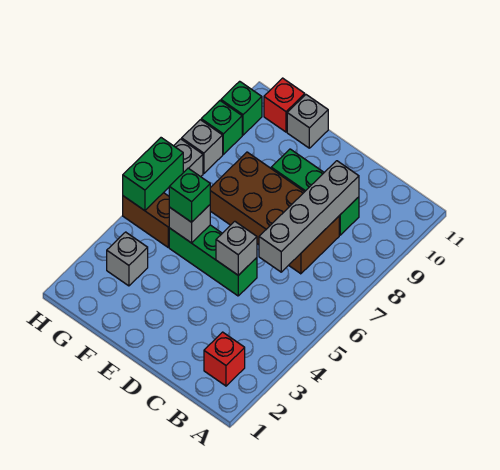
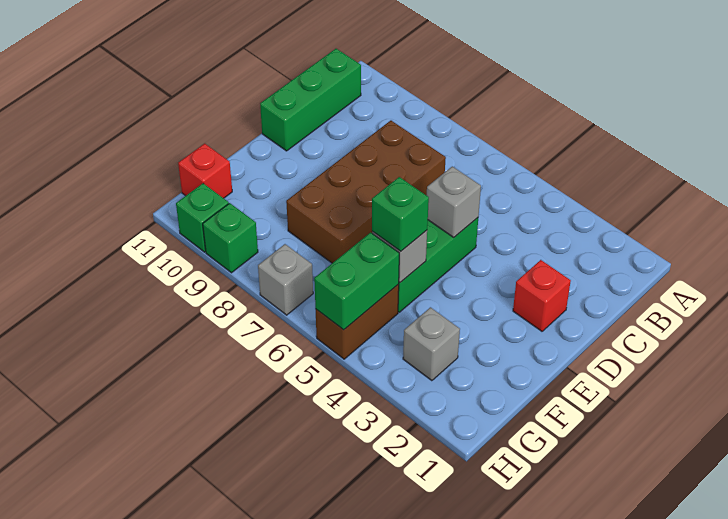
red 1x1 brick [204,332,245,386] -> red 1x1 brick moved to [513,260,571,331]
grey 1x4 brick [259,161,359,272] -> none
green 1x3 brick [271,149,359,235] -> green 1x3 brick moved to [260,49,361,151]
grey 1x1 brick [287,95,328,148] -> none
green 1x2 brick [123,138,183,211] -> green 1x2 brick turned to [314,233,399,330]
grey 1x1 brick [182,120,223,174] -> none

